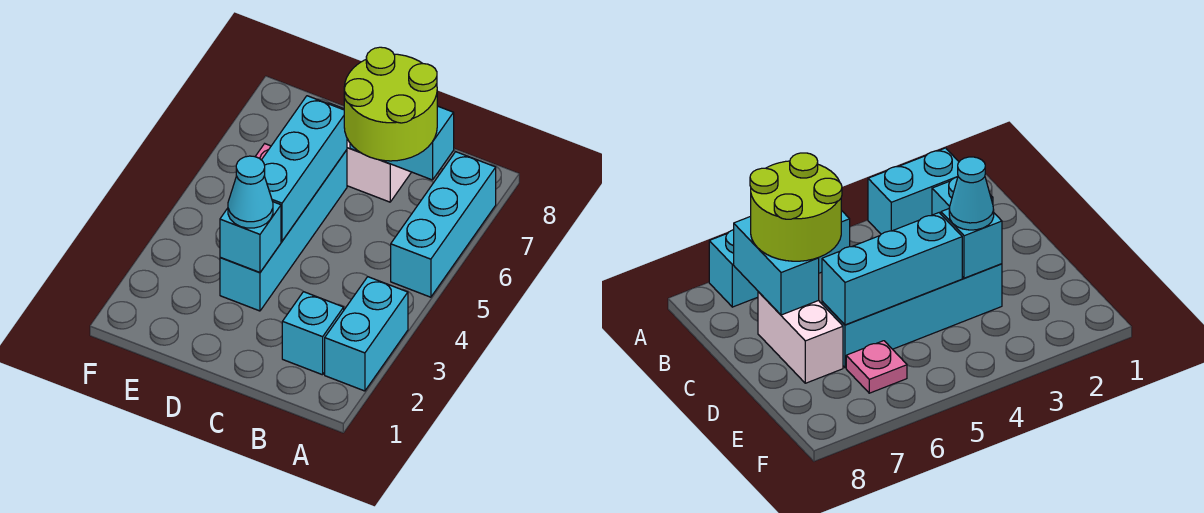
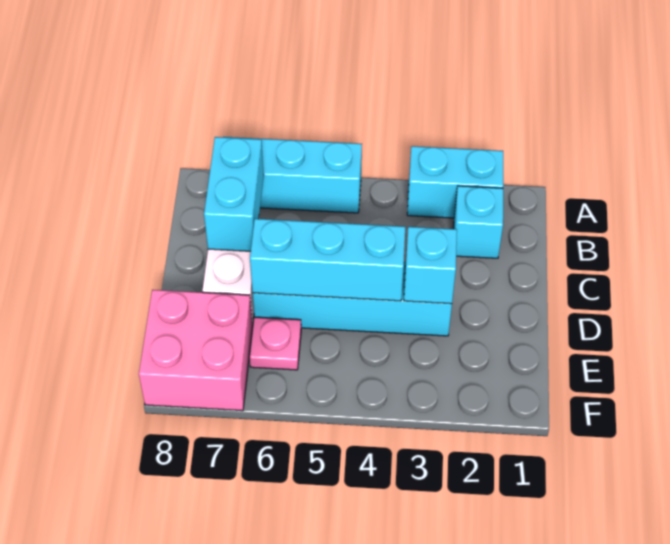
lime 2x2 round brick [344,47,437,161] -> none
cyan 1x1 cone [228,156,273,228] -> none
none -> pink 2x2 brick [139,290,253,411]

